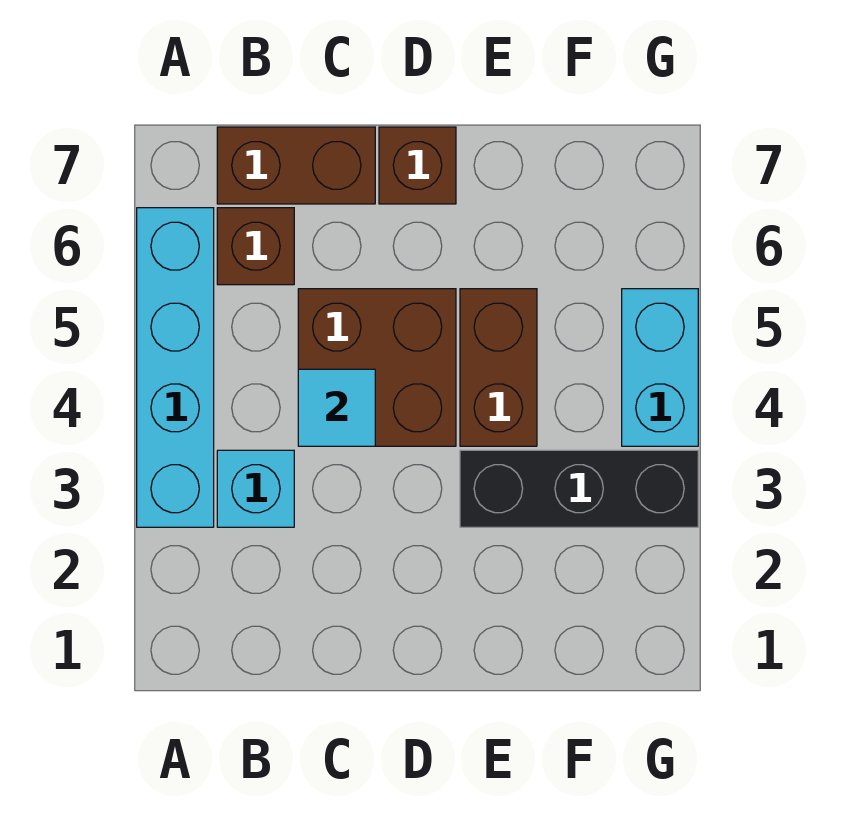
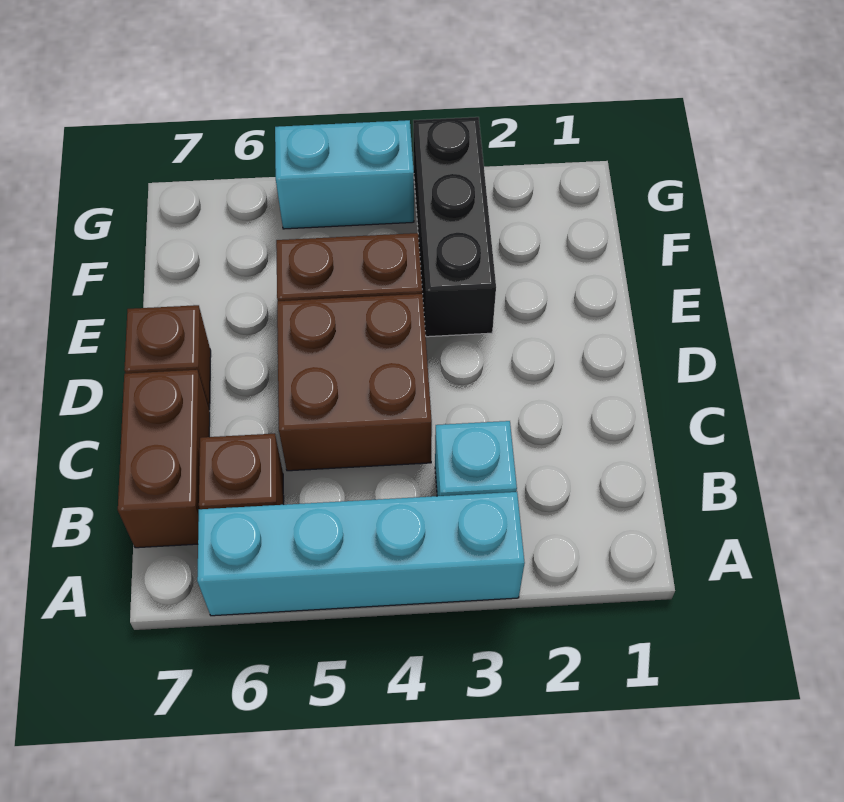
cyan 1x1 tile [298,369,375,446] -> none

